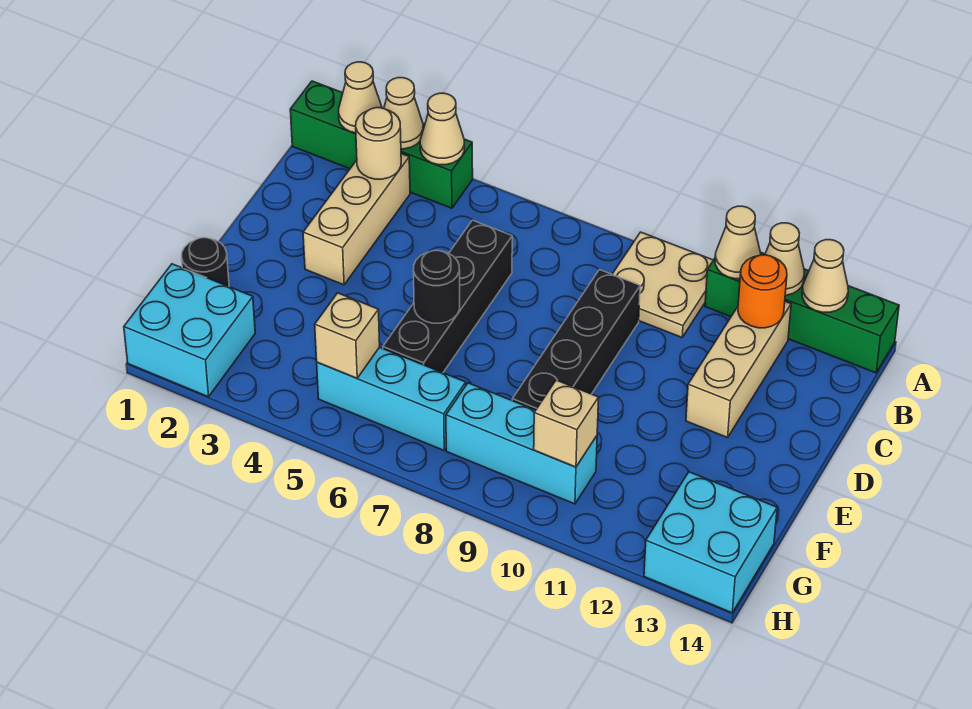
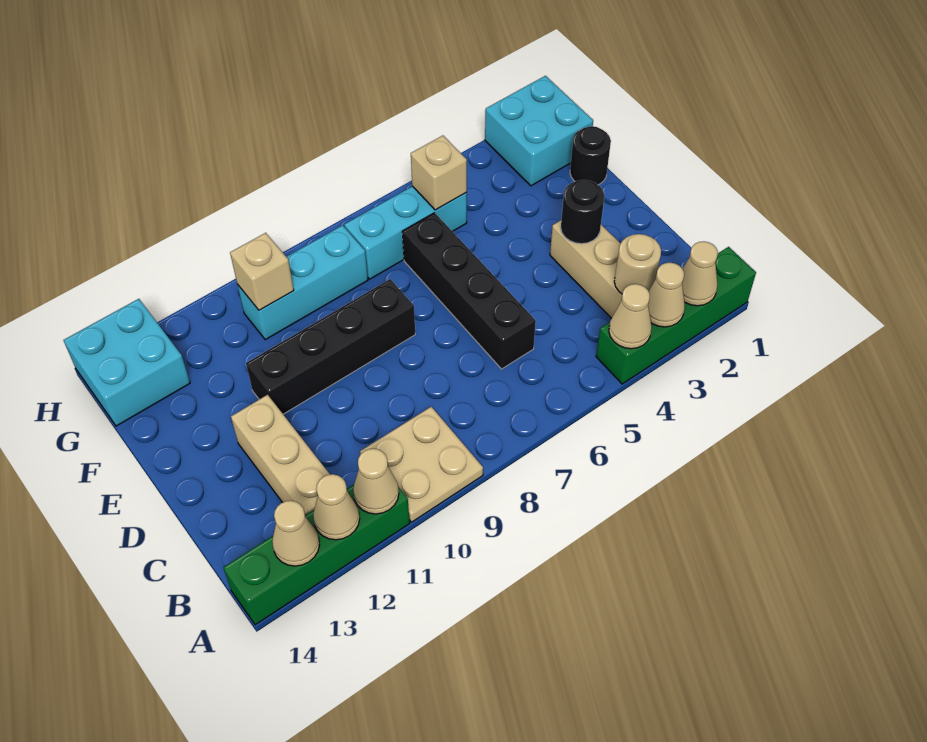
orange 1x1 round brick [738,255,787,328] -> none
black 1x4 brick [512,270,640,410] -> black 1x4 brick turned to [246,279,415,414]
black 1x1 round brick [413,251,460,323] -> black 1x1 round brick moved to [561,180,605,244]

